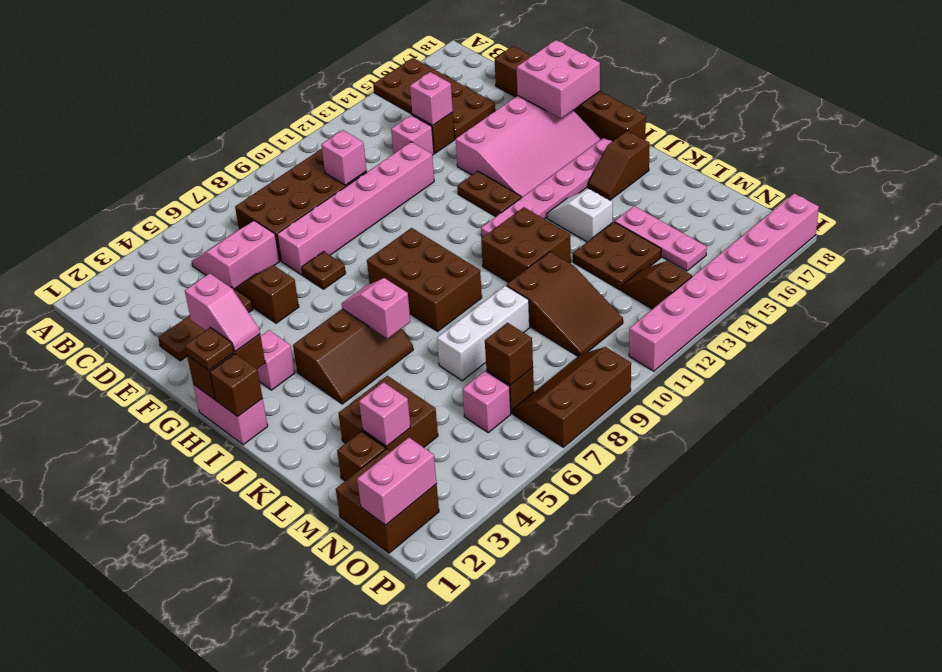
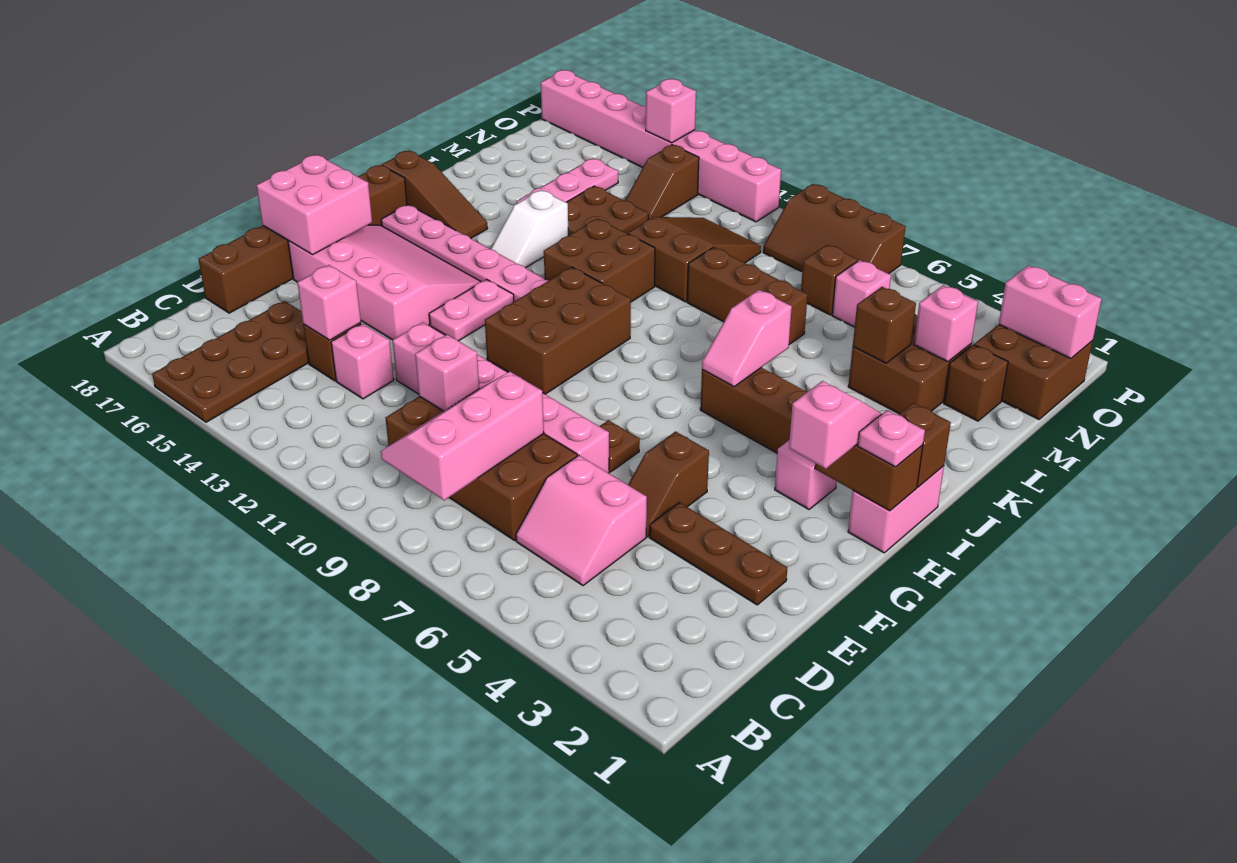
none -> pink 2x3 slope [381,372,544,500]
brown 1x2 plate [458,171,522,217] -> pink 1x2 plate [429,279,514,341]
brown 1x1 plate [185,328,234,370] -> pink 1x1 plate [858,410,925,467]
brown 2x3 brick [367,228,482,331] -> brown 2x3 brick moved to [485,267,631,394]
brown 1x2 slope [588,131,650,200] -> brown 1x3 slope [382,151,488,238]
white 1x3 brick [437,285,530,381] -> brown 1x3 brick [687,247,808,345]
brown 1x1 brick [485,323,533,385] -> brown 1x1 brick moved to [853,287,916,363]
none -> pink 1x1 brick [646,79,696,143]

